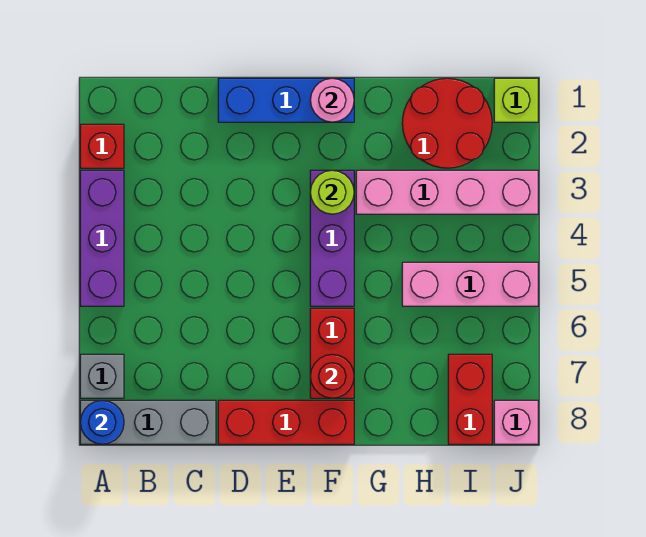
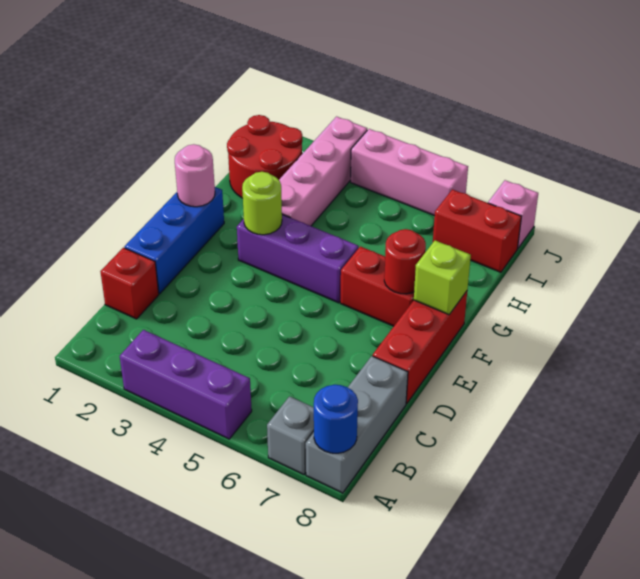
red 1x1 brick [80,124,124,168] -> red 1x1 brick moved to [100,248,159,319]
pink 1x3 brick [402,262,538,306] -> pink 1x3 brick turned to [351,129,468,216]
lime 1x1 brick [494,78,538,122] -> lime 1x1 brick moved to [414,240,471,315]

